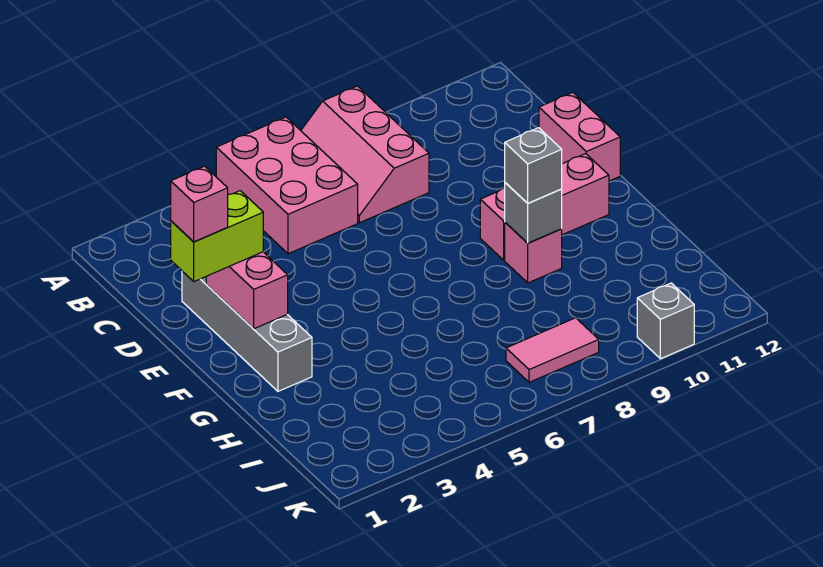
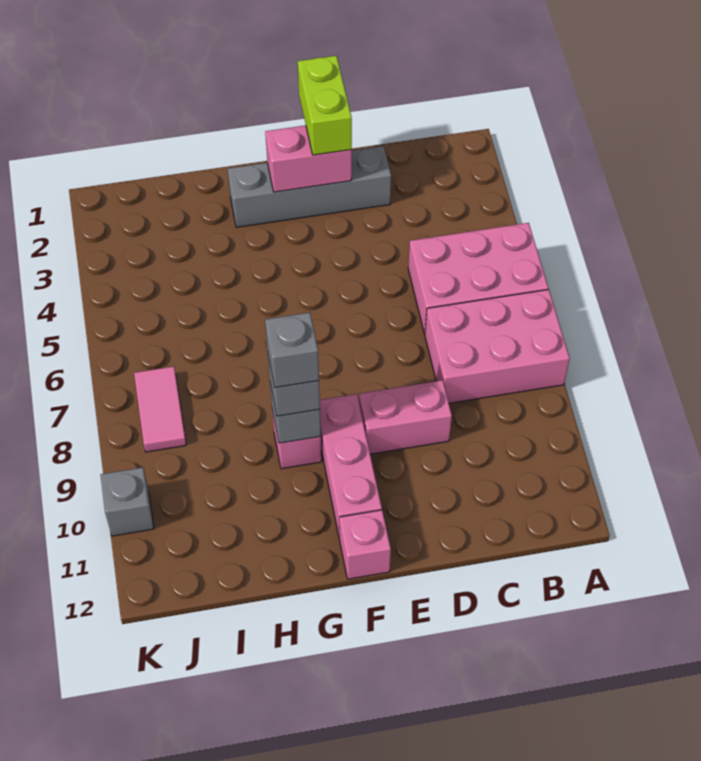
pink 2x3 slope [301,86,429,223] -> pink 2x3 brick [425,289,570,403]
pink 1x2 brick [539,93,620,181] -> pink 1x2 brick moved to [359,380,452,454]
pink 1x1 brick [171,166,228,242] -> pink 1x1 brick moved to [339,510,391,579]
none -> grey 1x1 brick [265,312,319,387]

